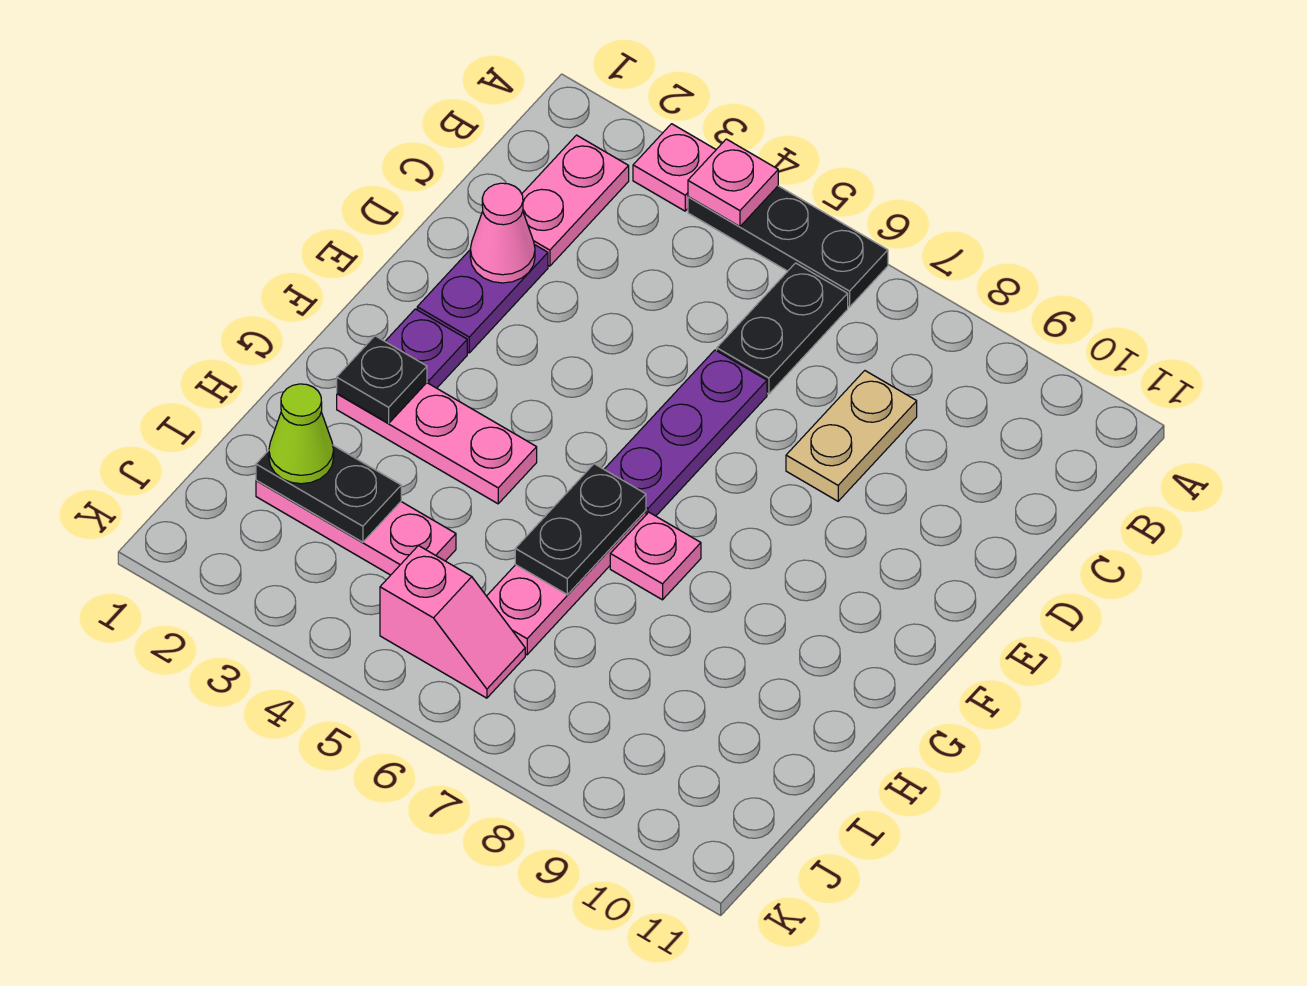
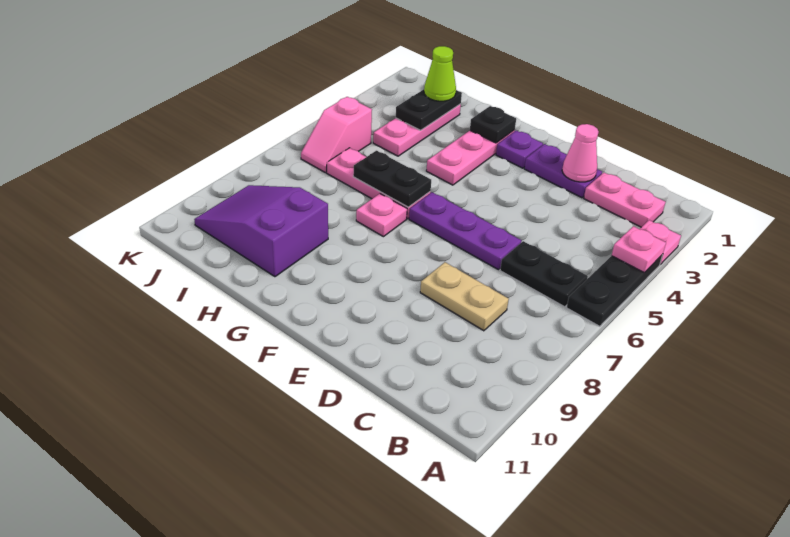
none -> purple 2x3 slope [194,185,328,277]

